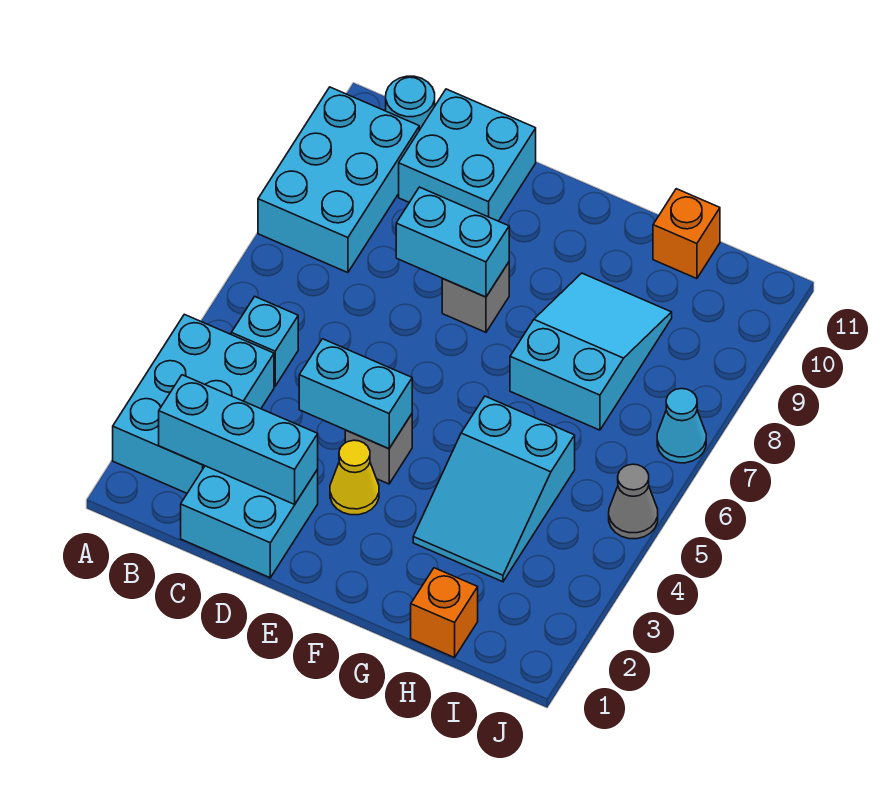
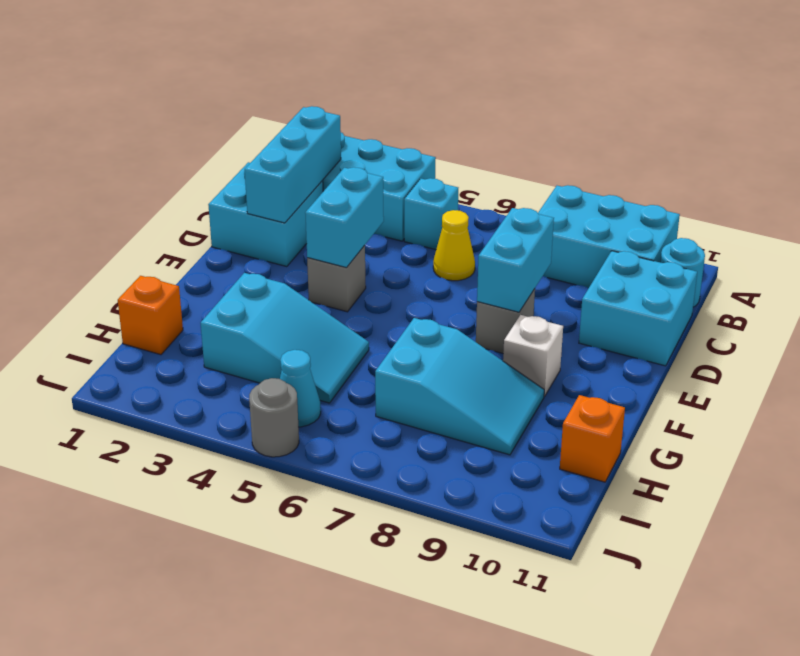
yellow 1x1 cone [330,440,379,515] -> yellow 1x1 cone moved to [433,210,475,281]
none -> white 1x1 brick [503,315,563,396]
cyan 2x3 slope [413,396,575,582] -> cyan 2x3 slope turned to [201,273,369,403]
grey 1x1 cone [609,464,658,539] -> grey 1x1 round brick [249,378,299,457]
cyan 1x1 cone [657,389,706,463] -> cyan 1x1 cone moved to [280,350,321,427]

